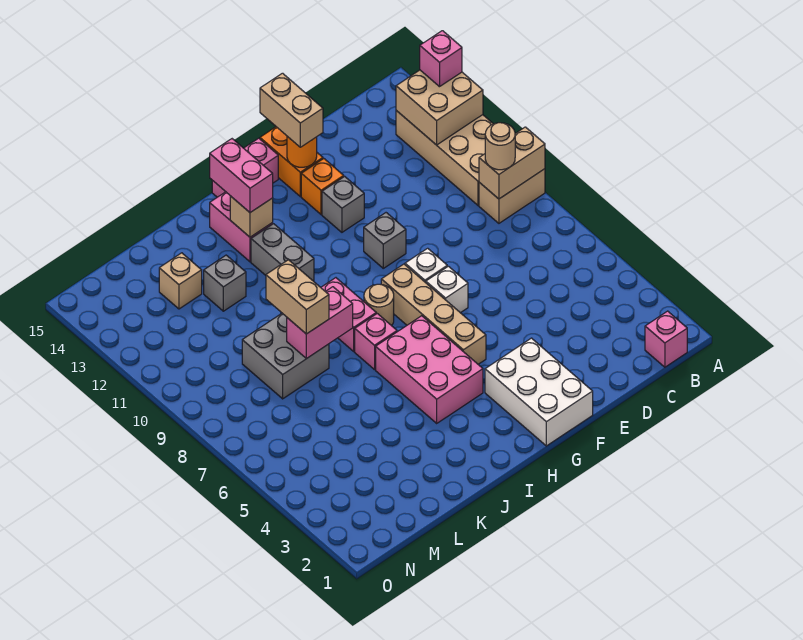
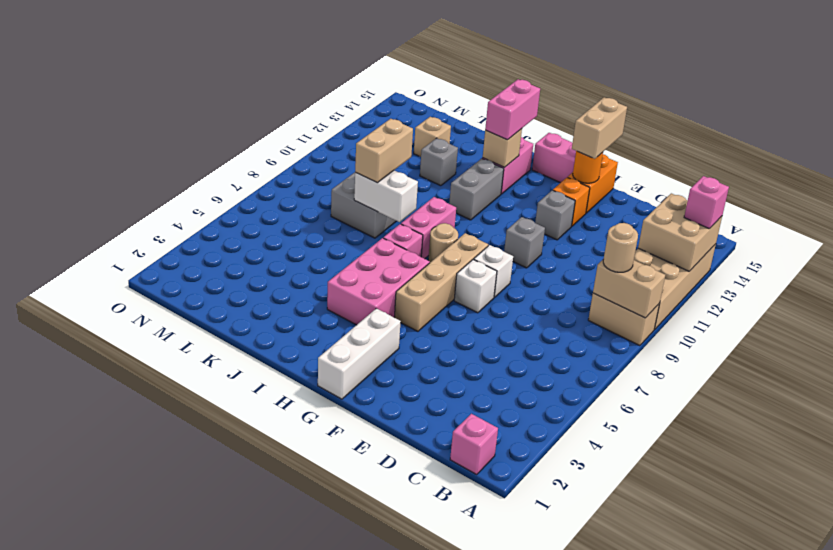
white 2x3 brick [485,338,593,446] -> white 1x3 brick [318,308,401,399]
pink 1x2 brick [287,287,353,359] -> white 1x2 brick [354,170,418,222]

